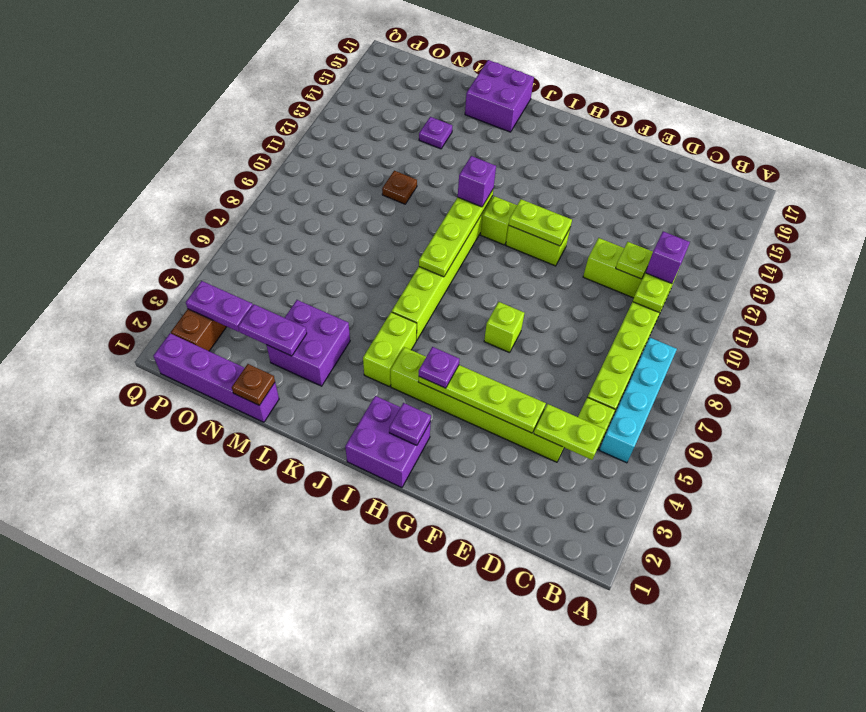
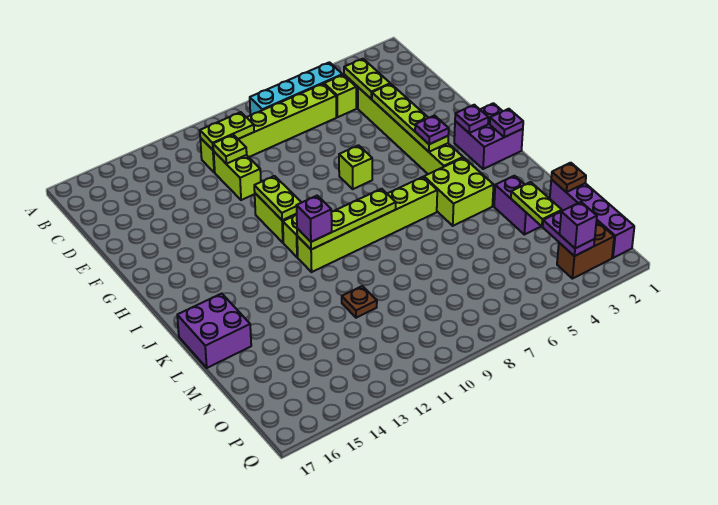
purple 1x1 brick [646,231,690,283] -> purple 1x1 brick moved to [560,202,597,248]
lime 1x2 brick [363,312,417,387] -> lime 2x2 brick [424,158,494,226]
purple 2x2 brick [267,300,350,386] -> purple 1x2 brick [494,176,541,235]
purple 1x2 plate [238,304,307,356] -> lime 1x2 plate [511,182,562,226]
purple 1x1 plate [419,117,452,149] -> purple 1x1 plate moved to [490,109,523,137]

